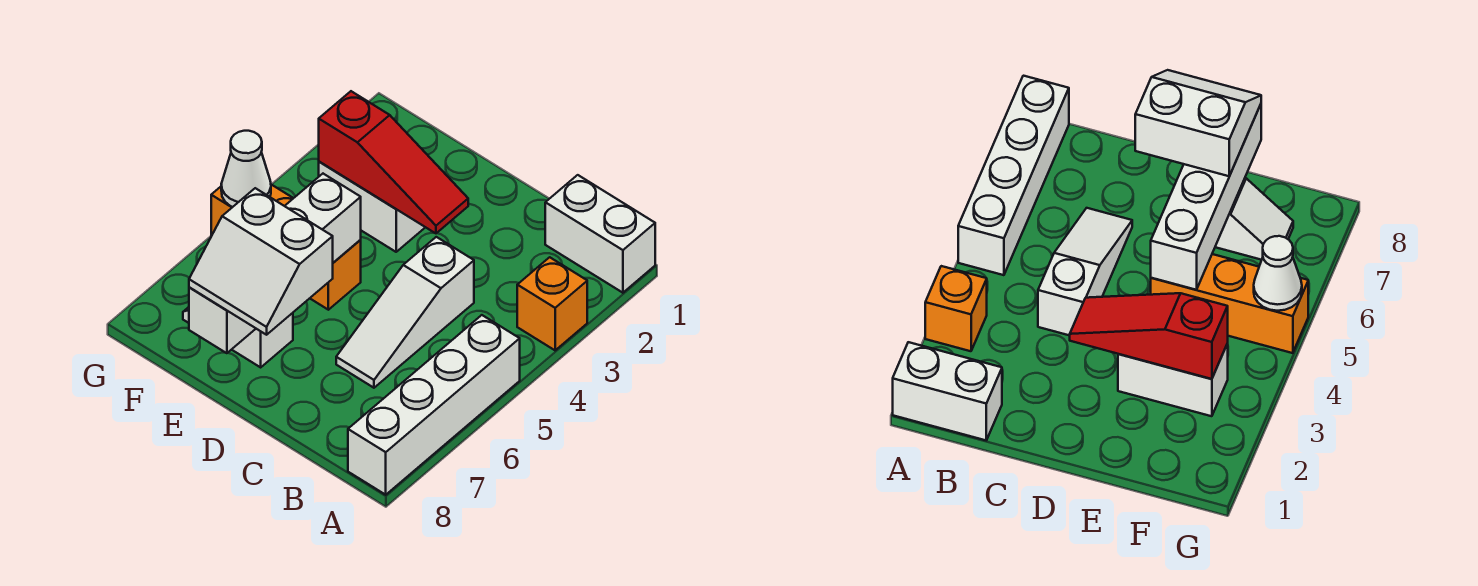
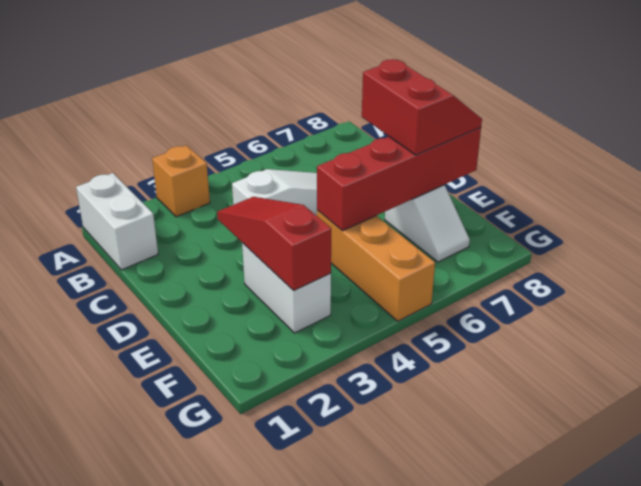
white 1x4 brick [348,315,520,495] -> none
white 2x2 slope [189,188,333,335] -> red 2x2 slope [362,59,482,155]
white 1x4 brick [189,174,361,353] -> red 1x4 brick [317,127,481,231]
white 1x1 cone [221,131,271,207] -> none

